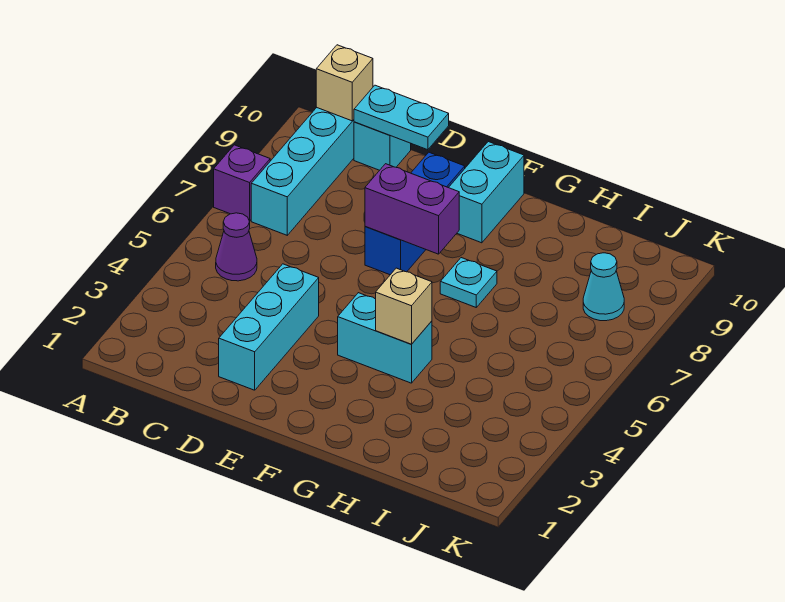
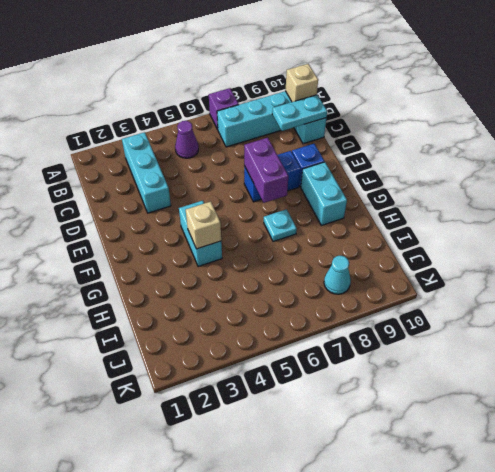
cyan 1x2 plate [354,85,449,150] -> cyan 1x2 plate turned to [272,95,327,131]
cyan 1x3 brick [219,264,319,390] -> cyan 1x3 brick turned to [122,132,171,213]
cyan 1x2 brick [449,142,524,243] -> cyan 1x2 brick turned to [301,162,347,226]

